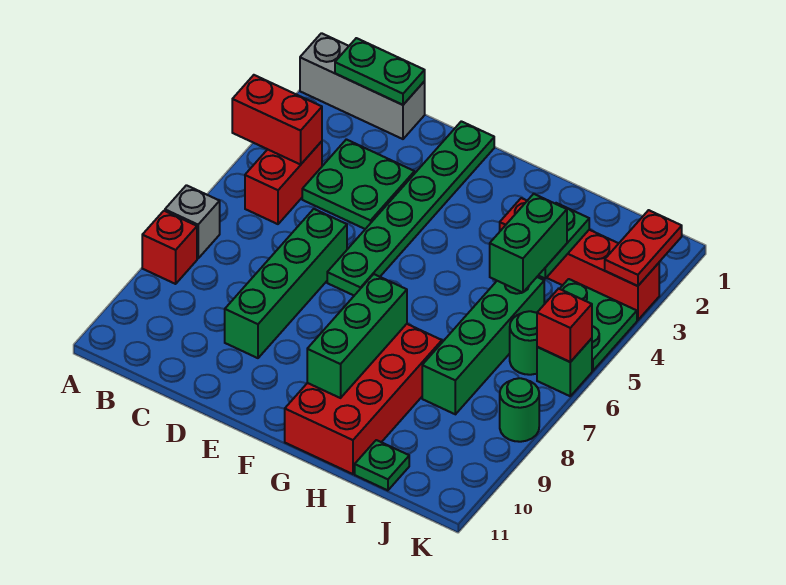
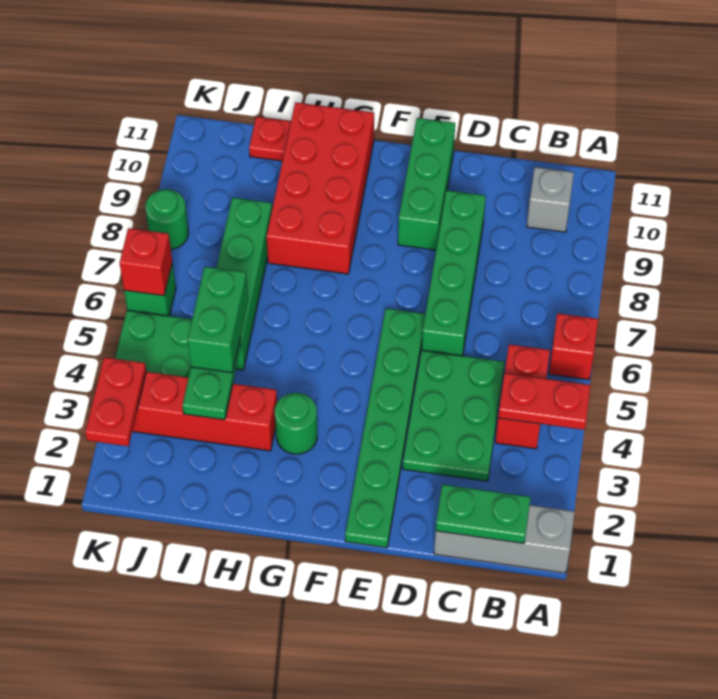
red 1x2 brick [232,75,322,164] -> red 1x2 plate [498,373,591,430]
grey 1x1 brick [165,185,220,259] -> grey 1x1 brick moved to [527,167,574,232]
red 1x1 brick [142,211,197,284] -> red 1x1 brick moved to [549,313,598,380]
green 2x2 plate [302,139,415,229] -> green 2x3 plate [403,350,505,481]
green 1x3 brick [307,274,407,398] -> green 1x3 brick moved to [398,118,455,250]
green 1x1 plate [355,440,409,490] -> red 1x1 plate [249,117,291,161]
green 1x1 round brick [510,311,537,375] -> green 1x1 round brick moved to [275,393,317,454]

